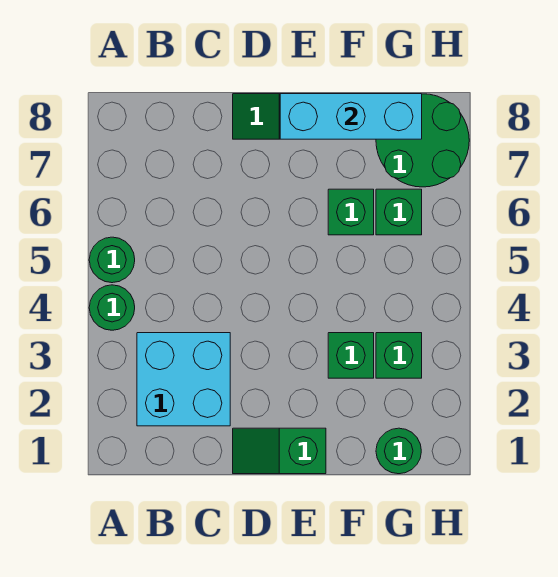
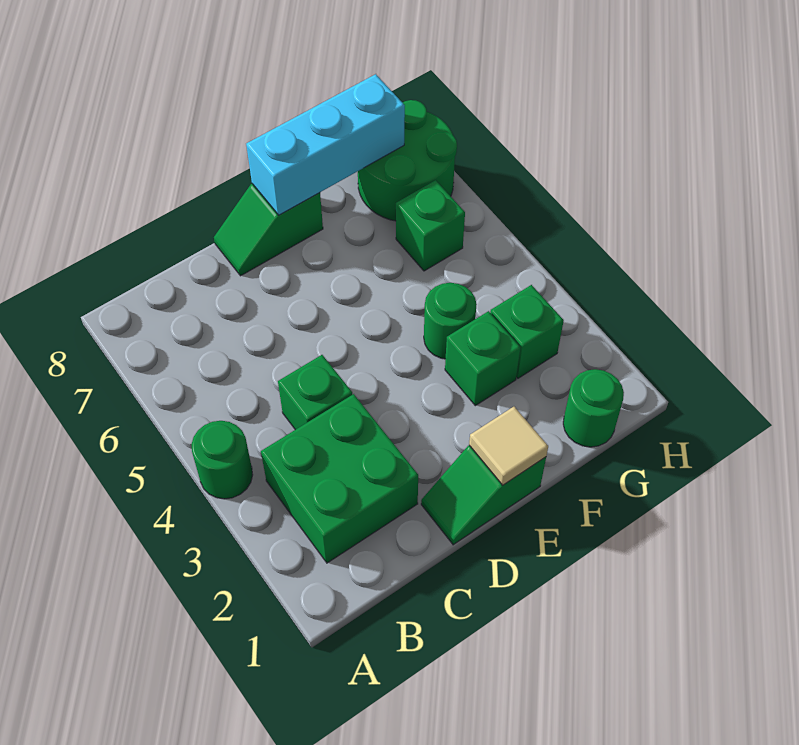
green 1x1 round brick [89,237,135,283] -> green 1x1 round brick moved to [424,283,477,359]
cyan 2x2 brick [137,333,230,426] -> green 2x2 brick [261,394,418,563]
none -> tan 1x1 tile [469,407,548,485]
green 1x1 brick [328,189,374,235] -> green 1x1 brick moved to [278,355,352,430]

